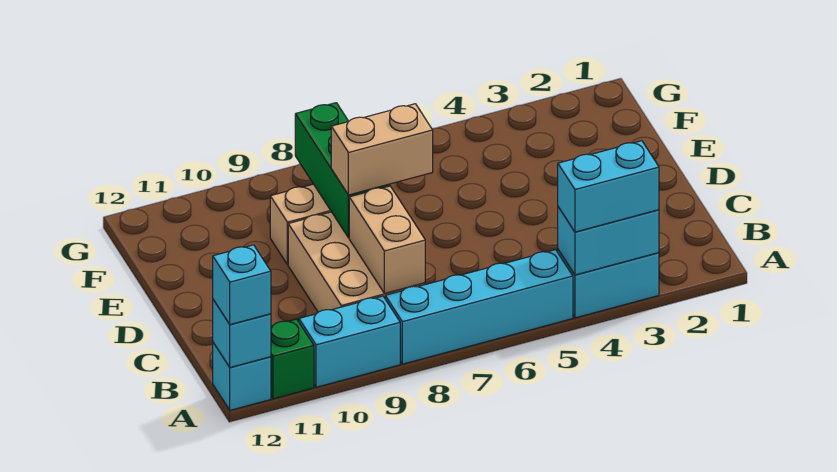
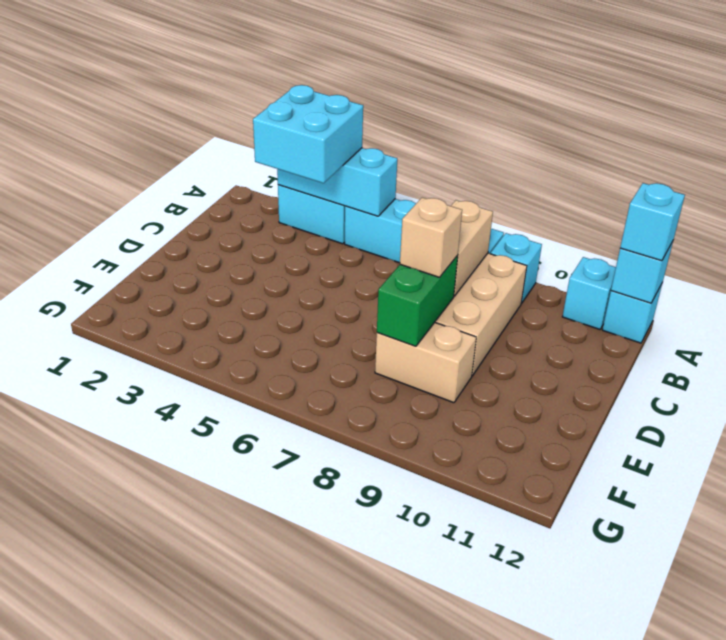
cyan 1x2 brick [558,207,659,275] -> cyan 1x3 brick [277,148,397,216]
cyan 1x2 brick [558,141,659,232] -> cyan 2x2 brick [253,85,363,183]
cyan 1x2 brick [299,296,400,387] -> cyan 1x1 brick [491,233,542,303]
green 1x1 brick [271,319,314,399] -> cyan 1x1 brick [562,257,616,329]
tan 1x2 brick [331,104,433,195] -> tan 1x1 brick [400,197,462,277]
green 1x3 brick [295,103,390,238] -> green 1x2 brick [377,256,458,346]

